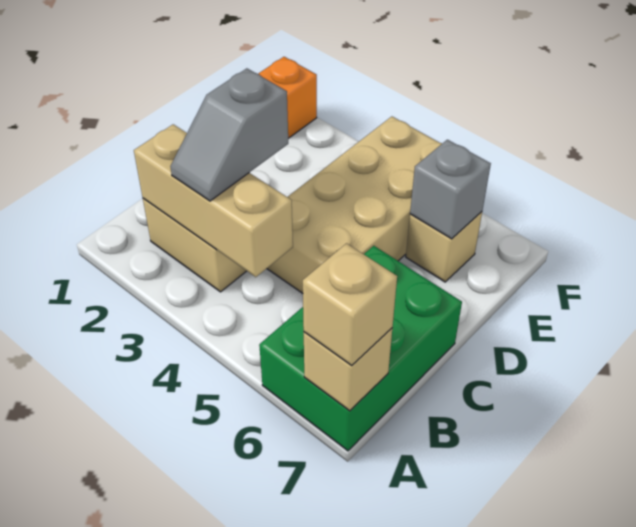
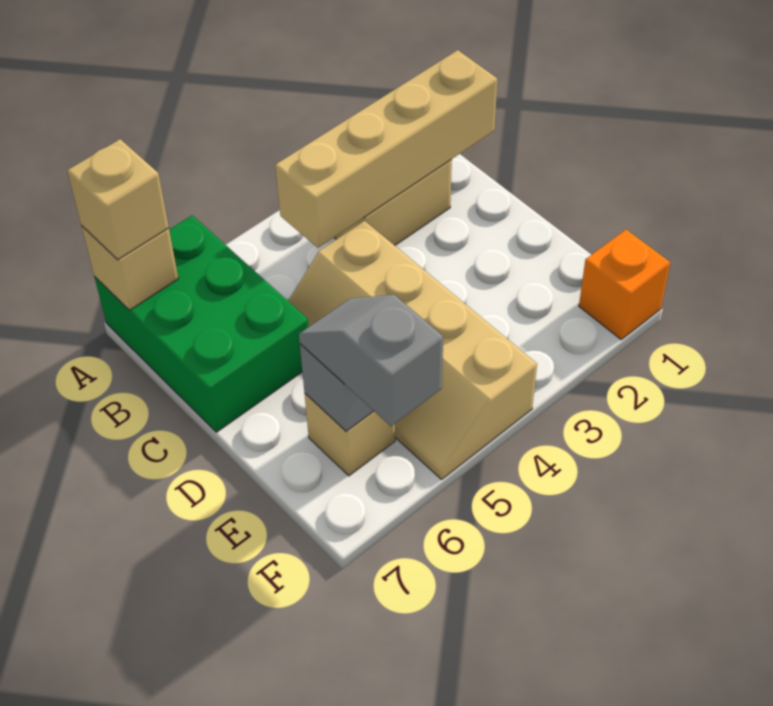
tan 1x3 brick [134,124,293,277] -> tan 1x4 brick [275,50,497,248]
grey 1x2 slope [170,68,288,201] -> grey 1x2 slope moved to [299,295,443,426]
tan 2x4 brick [267,117,442,293] -> tan 2x4 slope [289,221,537,479]

